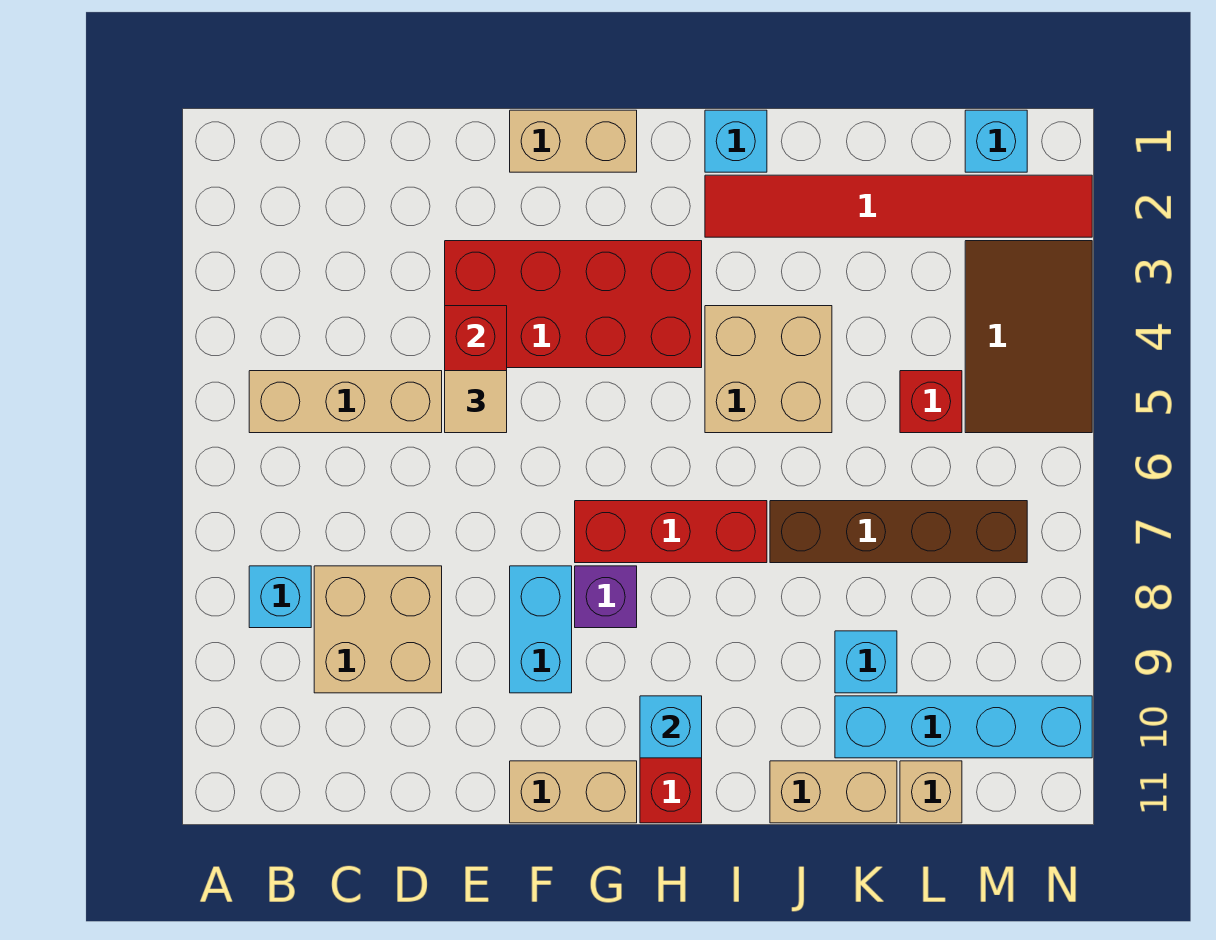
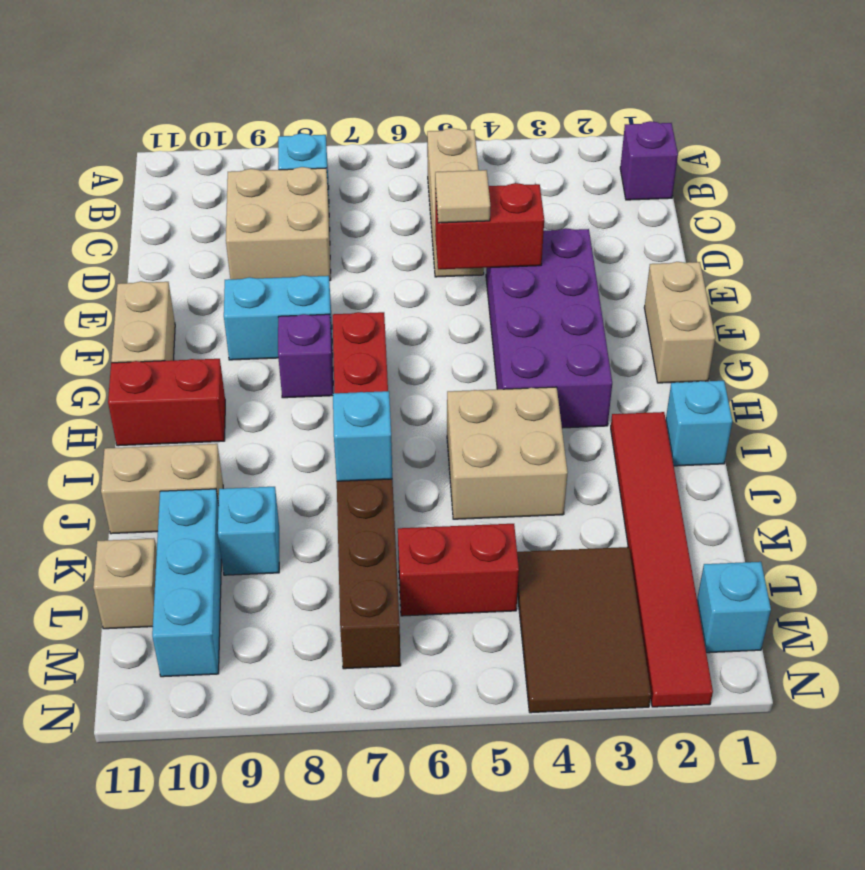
none -> purple 1x1 brick [620,121,678,200]
red 2x4 brick [445,241,702,368] -> purple 2x4 brick [486,228,612,428]
cyan 1x1 brick [640,696,702,758] -> cyan 1x1 brick moved to [333,391,392,481]
tan 1x2 brick [770,761,897,823] -> tan 1x2 brick turned to [101,444,223,534]
cyan 1x4 brick [835,696,1092,758] -> cyan 1x3 brick [152,489,221,677]
red 1x1 brick [900,371,962,433] -> red 1x2 brick [398,524,519,616]
brown 2x3 tile [965,241,1092,433] -> brown 2x3 tile turned to [517,547,651,713]

